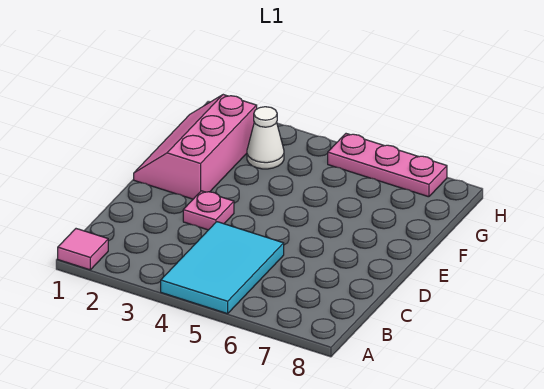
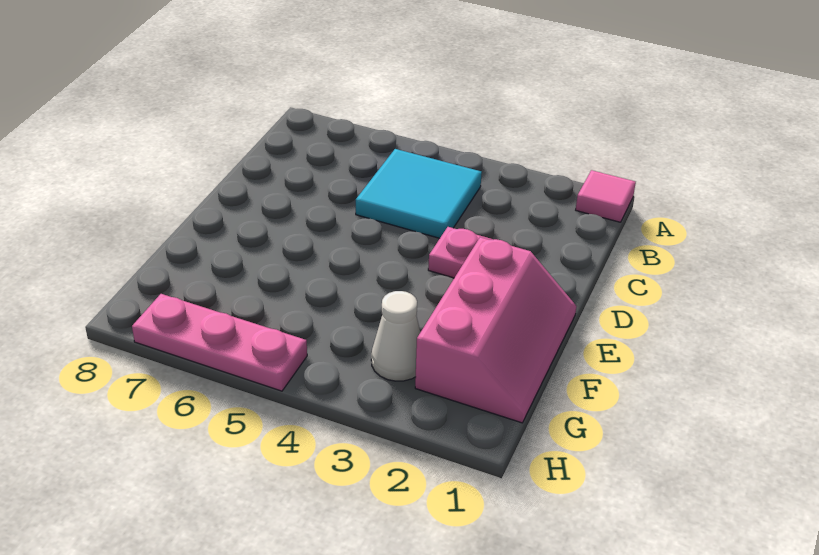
cyan 2x3 tile [161,222,284,314] -> cyan 2x2 tile [356,149,482,238]

